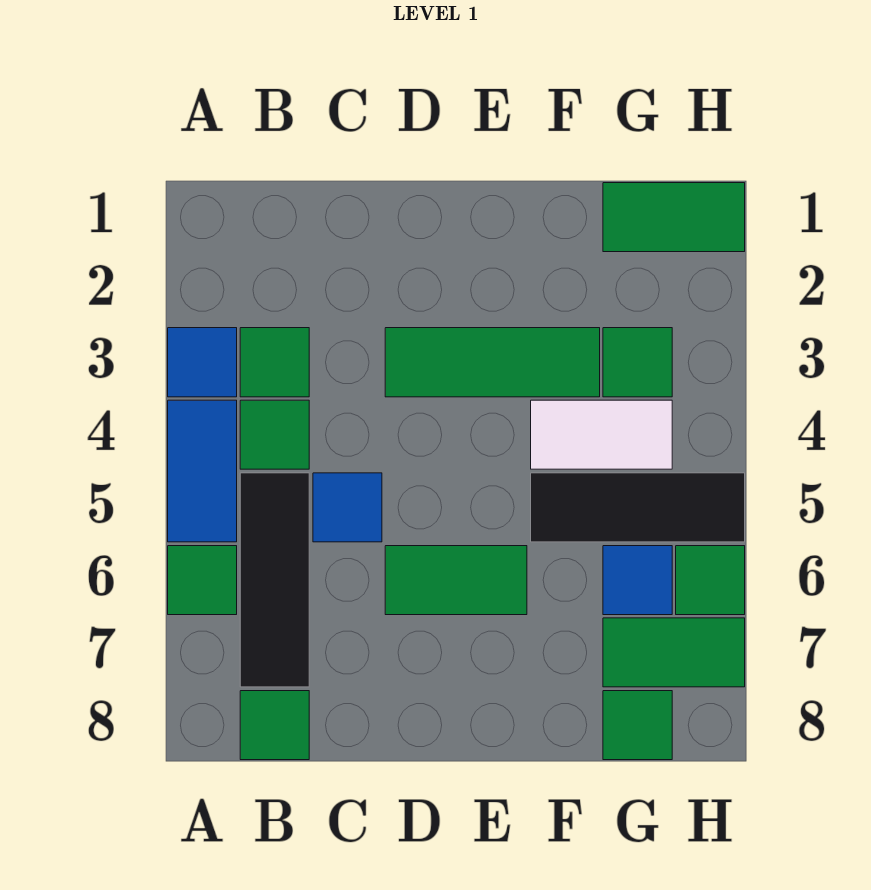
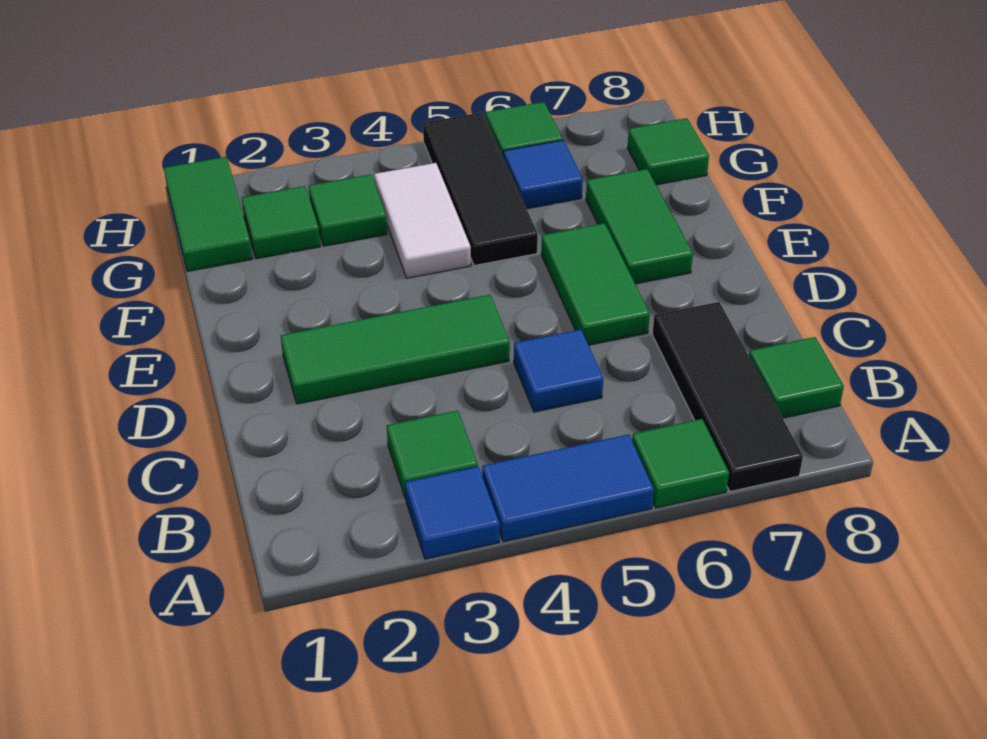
green 1x1 tile [240,400,309,469] -> green 1x1 tile moved to [242,186,320,259]
black 1x3 tile [240,473,309,687] -> black 1x3 tile turned to [652,302,803,491]
green 1x3 tile [385,328,600,397] -> green 1x3 tile turned to [281,295,510,404]
green 1x2 tile [603,618,745,687] -> green 1x2 tile moved to [586,169,693,284]

